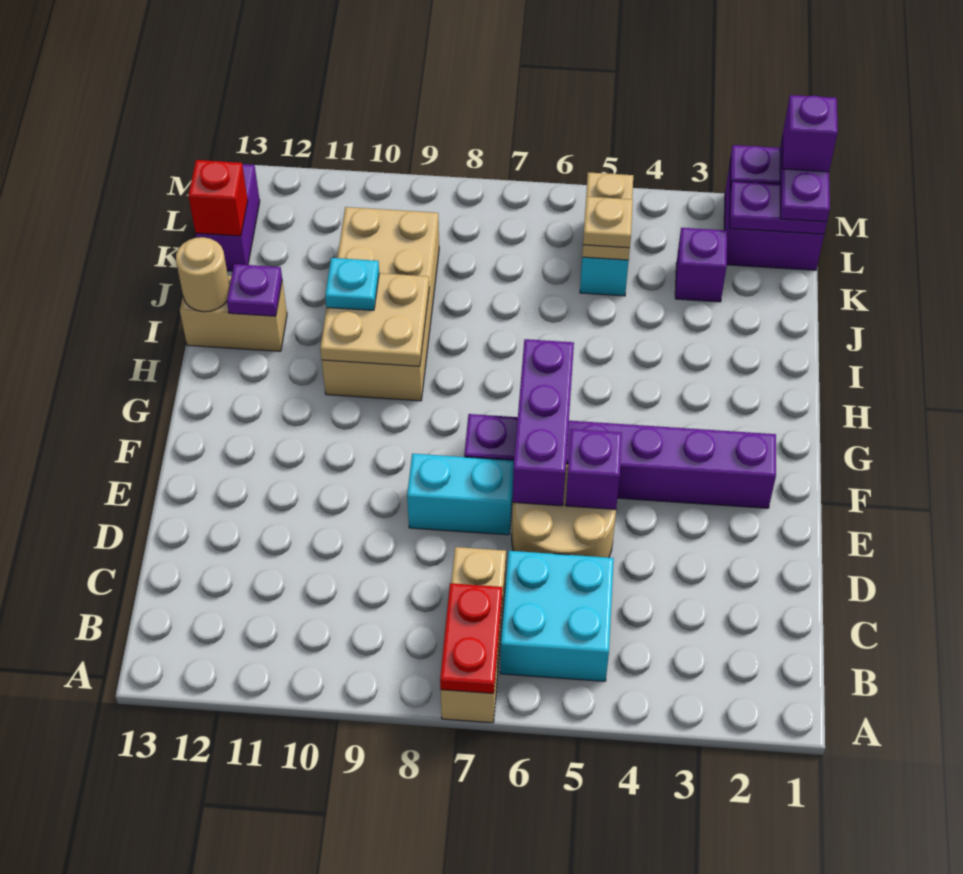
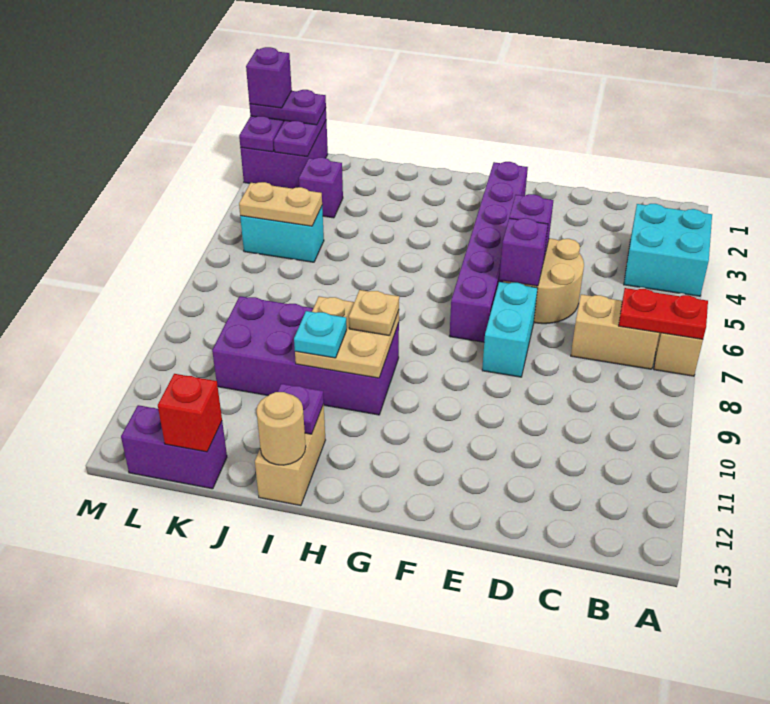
cyan 2x2 brick [500,551,614,681] -> cyan 2x2 brick moved to [624,204,712,296]
purple 1x3 brick [513,339,574,506] -> purple 1x1 brick [499,218,548,286]
tan 2x4 brick [322,207,439,401] -> purple 2x4 brick [212,296,399,415]
tan 1x1 plate [583,197,633,248] -> tan 1x1 plate moved to [349,290,399,336]

